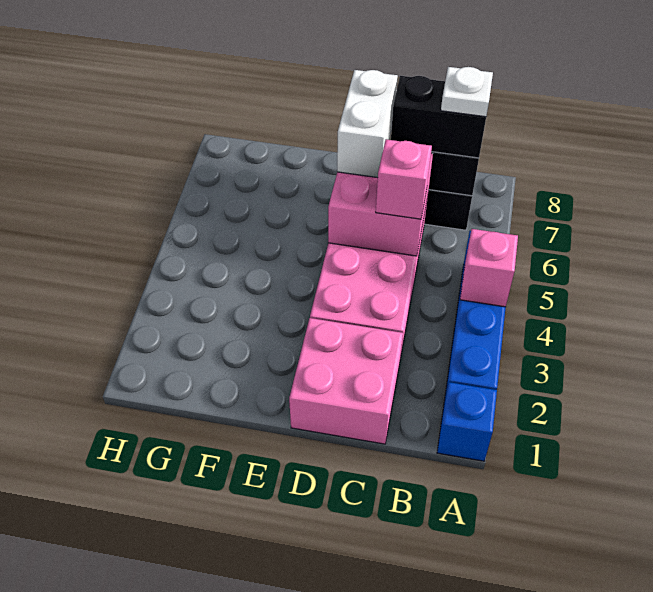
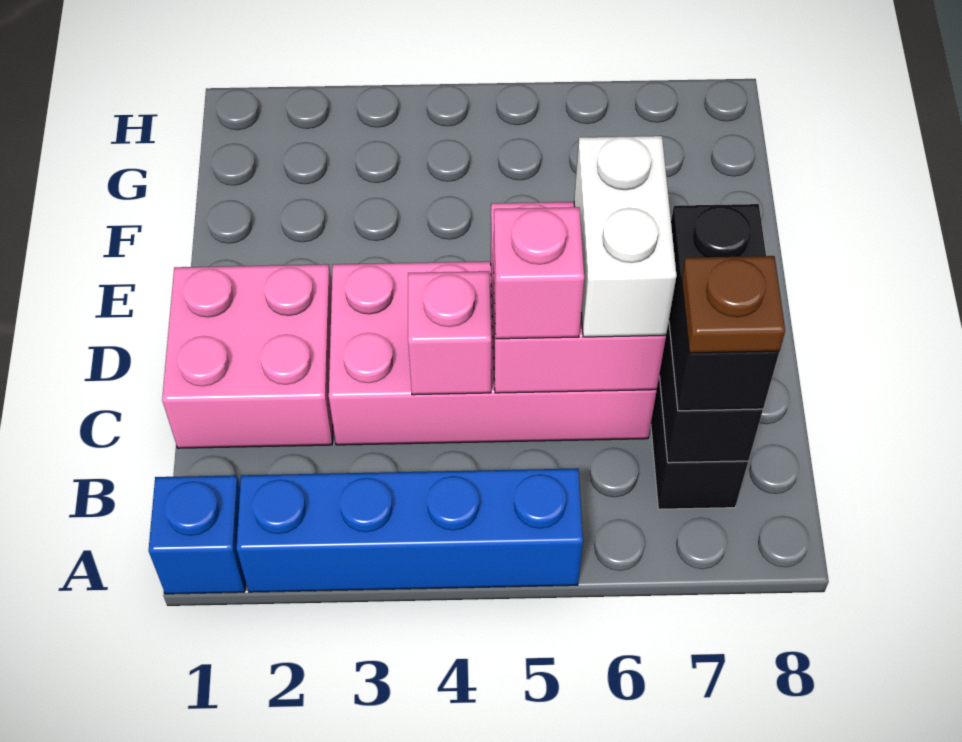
pink 1x1 brick [460,229,518,307] -> pink 1x1 brick moved to [408,271,491,395]
white 1x1 plate [441,67,493,117] -> brown 1x1 plate [682,256,785,353]
white 1x2 brick [337,70,398,178] -> white 1x2 brick turned to [574,136,677,337]

